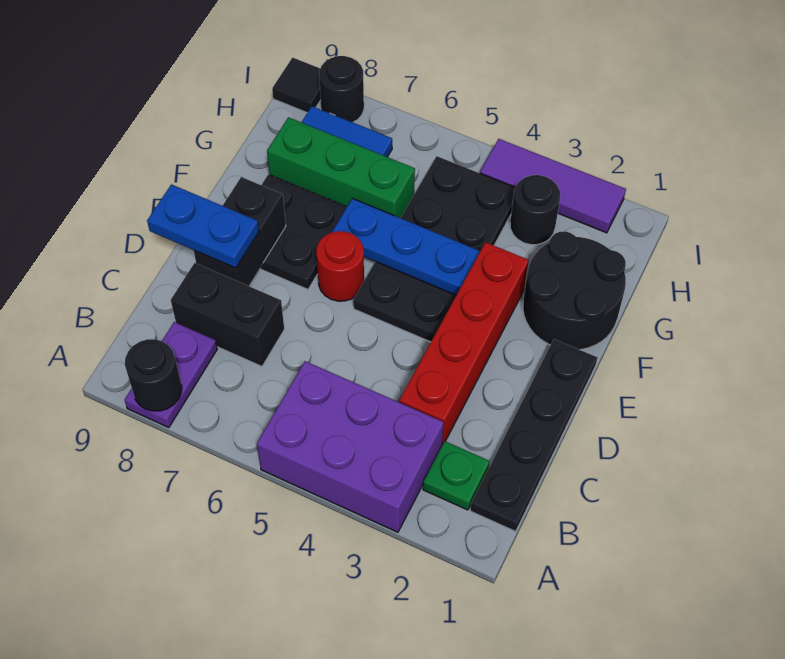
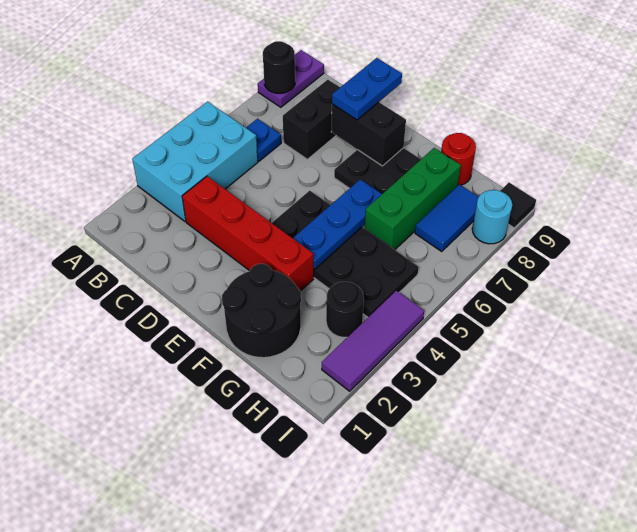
purple 2x3 brick [257,361,444,532] -> cyan 2x3 brick [132,102,258,221]
purple 1x2 plate [124,322,217,428] -> purple 1x2 plate turned to [258,50,324,107]
black 1x4 plate [470,339,598,532] -> none
green 1x1 plate [423,441,489,510] -> none
none -> blue 1x1 plate [246,119,281,161]
red 1x1 round brick [316,231,364,301] -> red 1x1 round brick moved to [441,133,476,185]
black 1x1 round brick [319,56,364,122] -> cyan 1x1 round brick [472,190,512,244]

